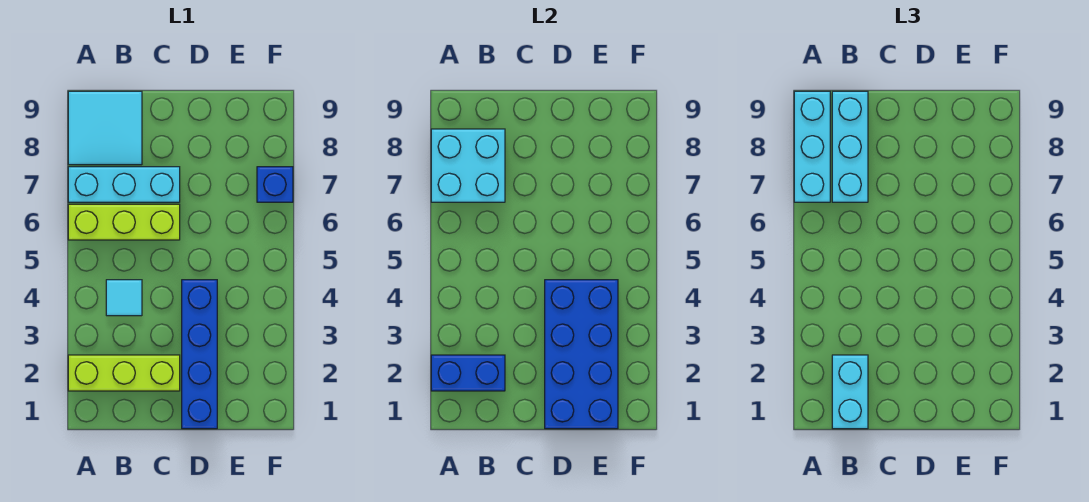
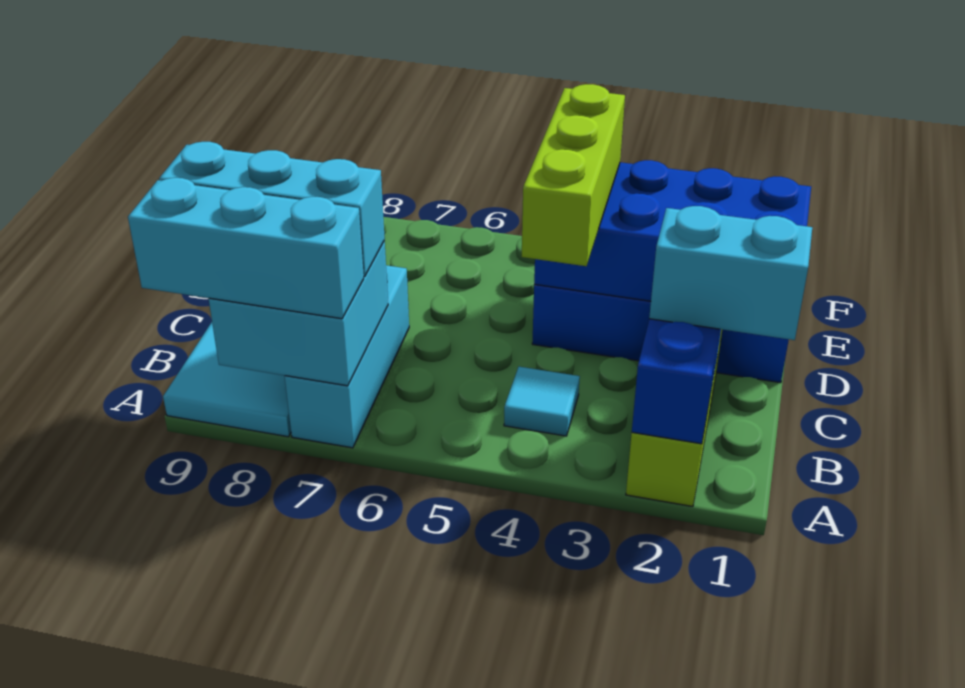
lime 1x3 brick [68,204,180,240] -> lime 1x3 brick moved to [522,84,625,266]
blue 1x1 brick [257,167,293,202] -> none

